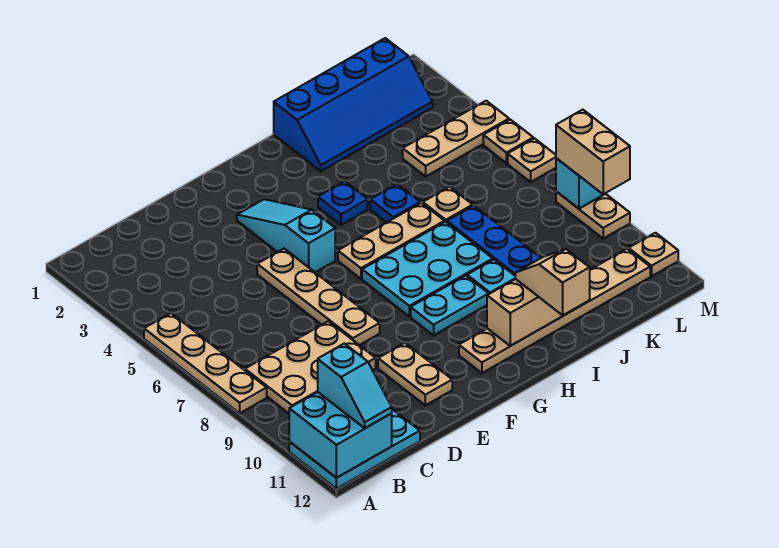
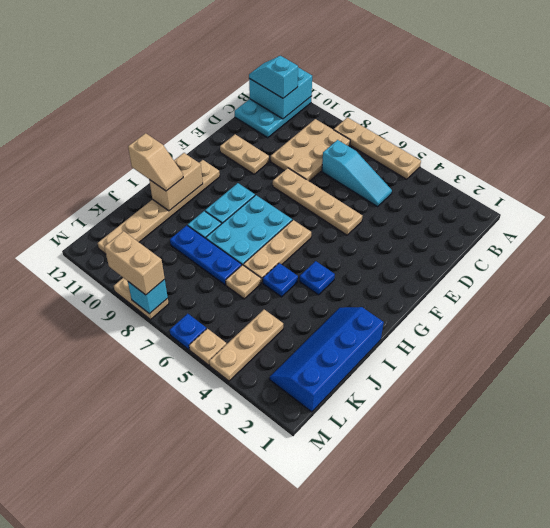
cyan 1x3 slope [237,199,335,272] -> cyan 1x3 slope moved to [322,140,392,207]
tan 1x1 plate [508,138,556,182] -> blue 1x1 plate [170,314,206,350]
tan 1x1 plate [629,233,678,276] -> none

